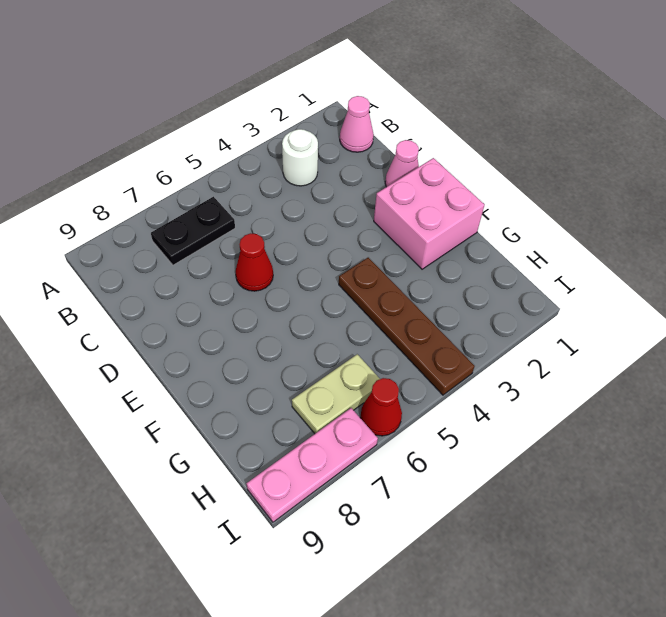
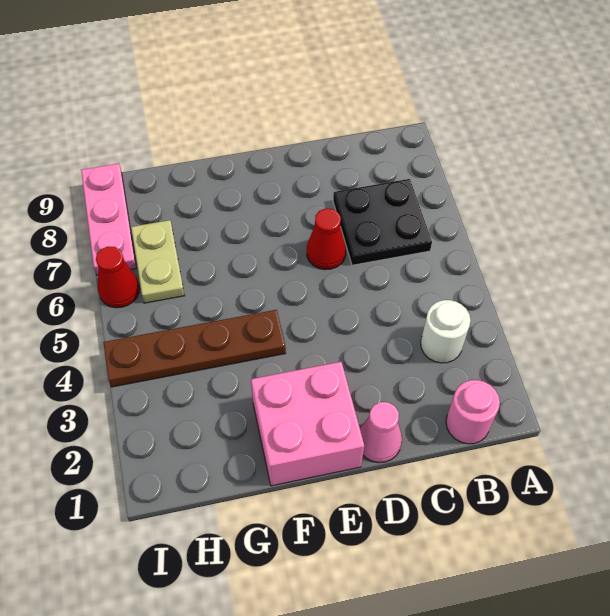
pink 1x1 cone [340,96,374,152] -> pink 1x1 round brick [446,380,500,444]
black 1x2 plate [151,197,235,265] -> black 2x2 plate [333,179,432,265]

